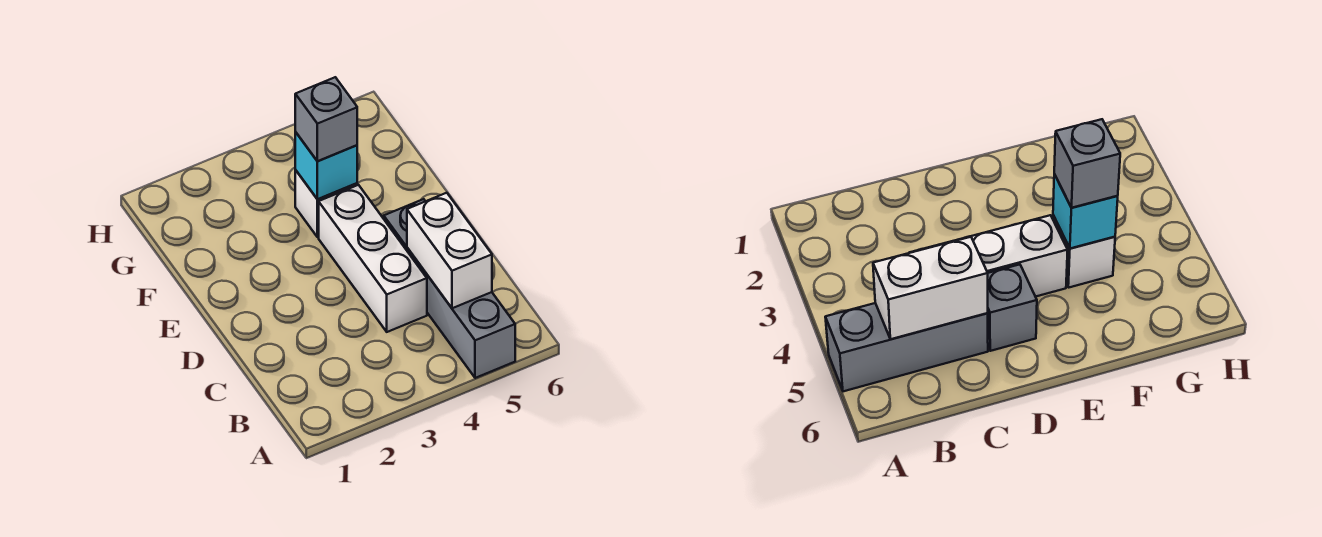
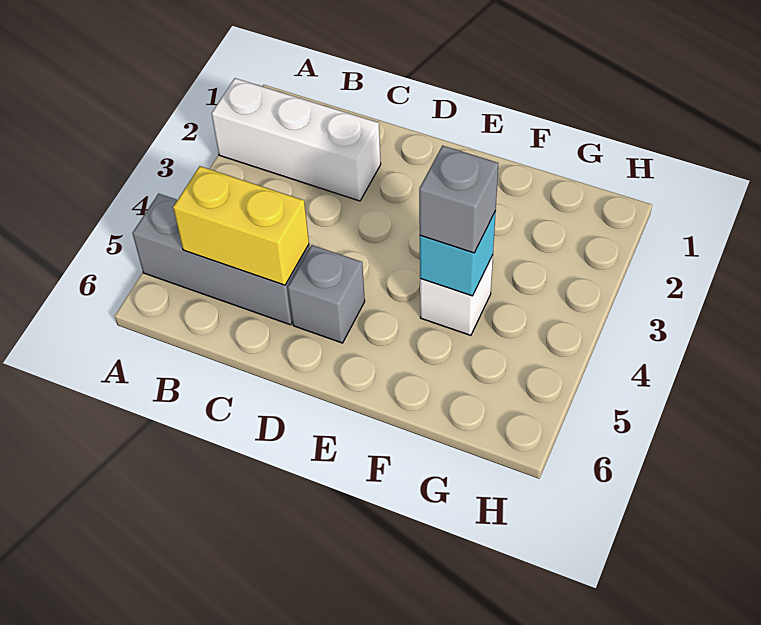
white 1x2 brick [407,193,492,308] -> yellow 1x2 brick [173,166,309,285]
white 1x3 brick [319,185,427,332] -> white 1x3 brick moved to [211,78,381,201]

